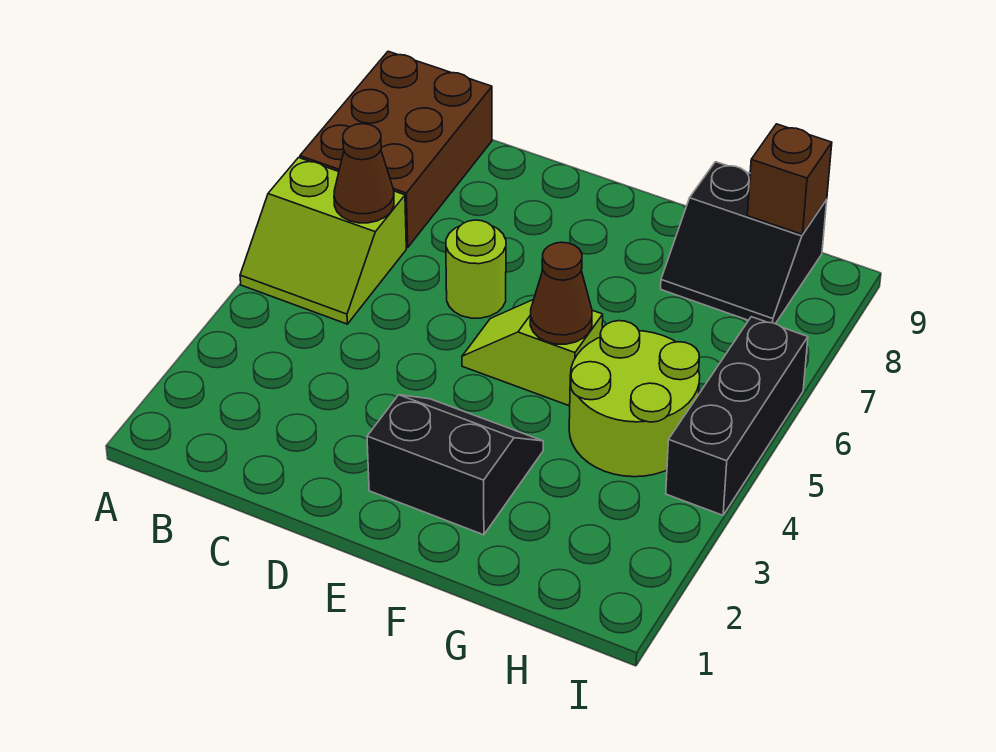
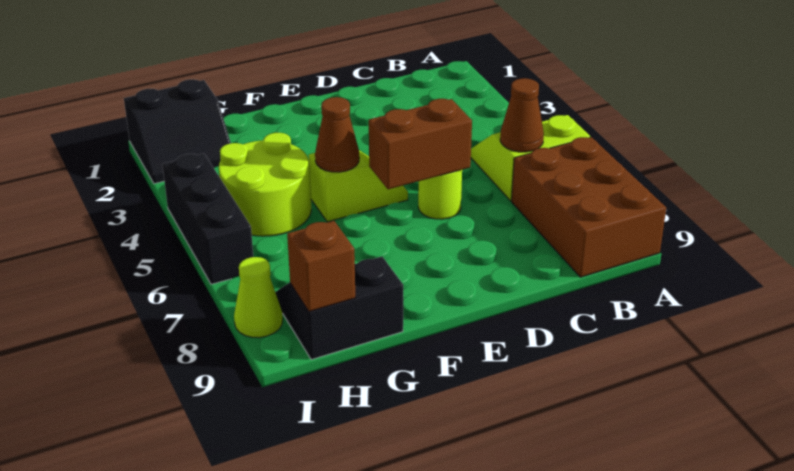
none -> brown 1x2 brick [369,99,472,189]
black 2x2 slope [367,395,543,535] -> black 2x2 slope moved to [124,79,231,184]
none -> lime 1x1 cone [234,257,283,338]

